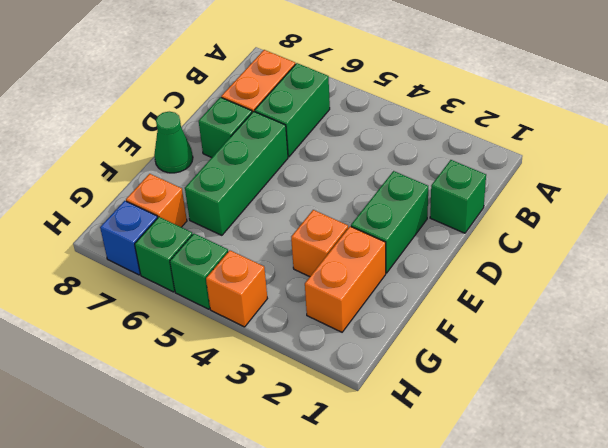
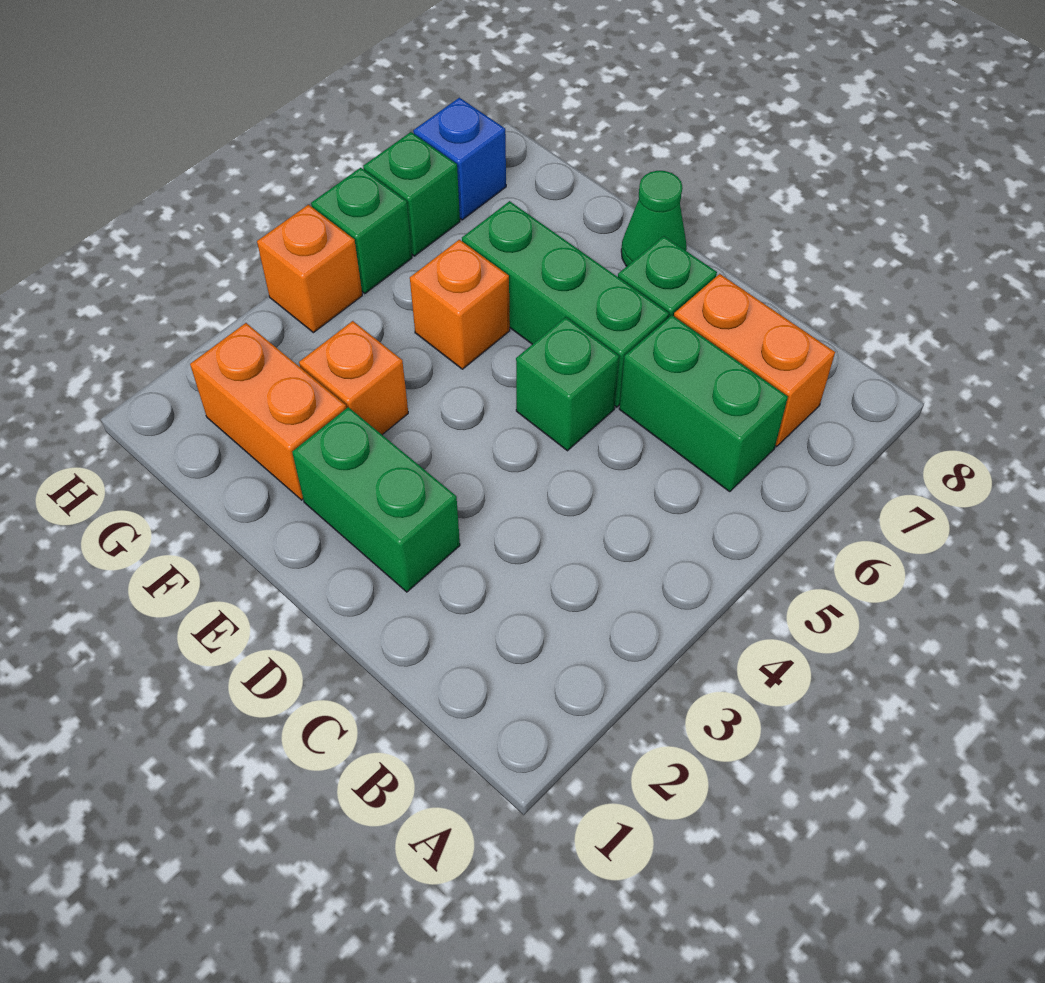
green 1x1 brick [430,160,486,233] -> green 1x1 brick moved to [516,317,619,451]
orange 1x1 brick [126,174,187,227] -> orange 1x1 brick moved to [410,240,510,369]

